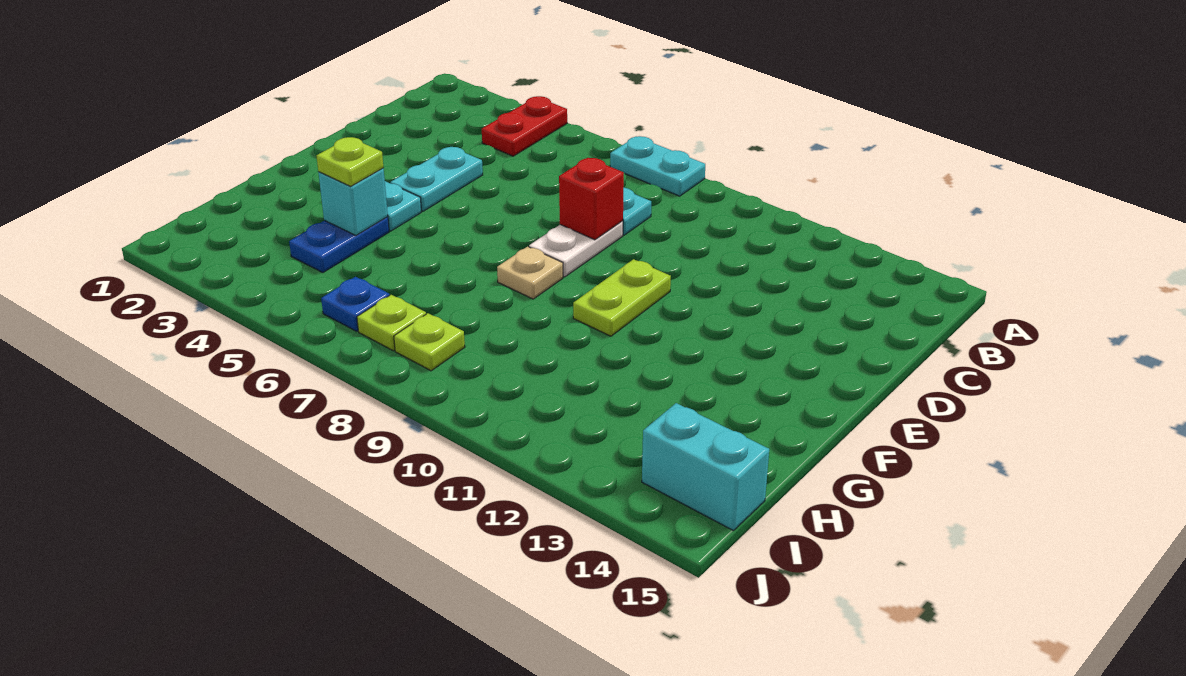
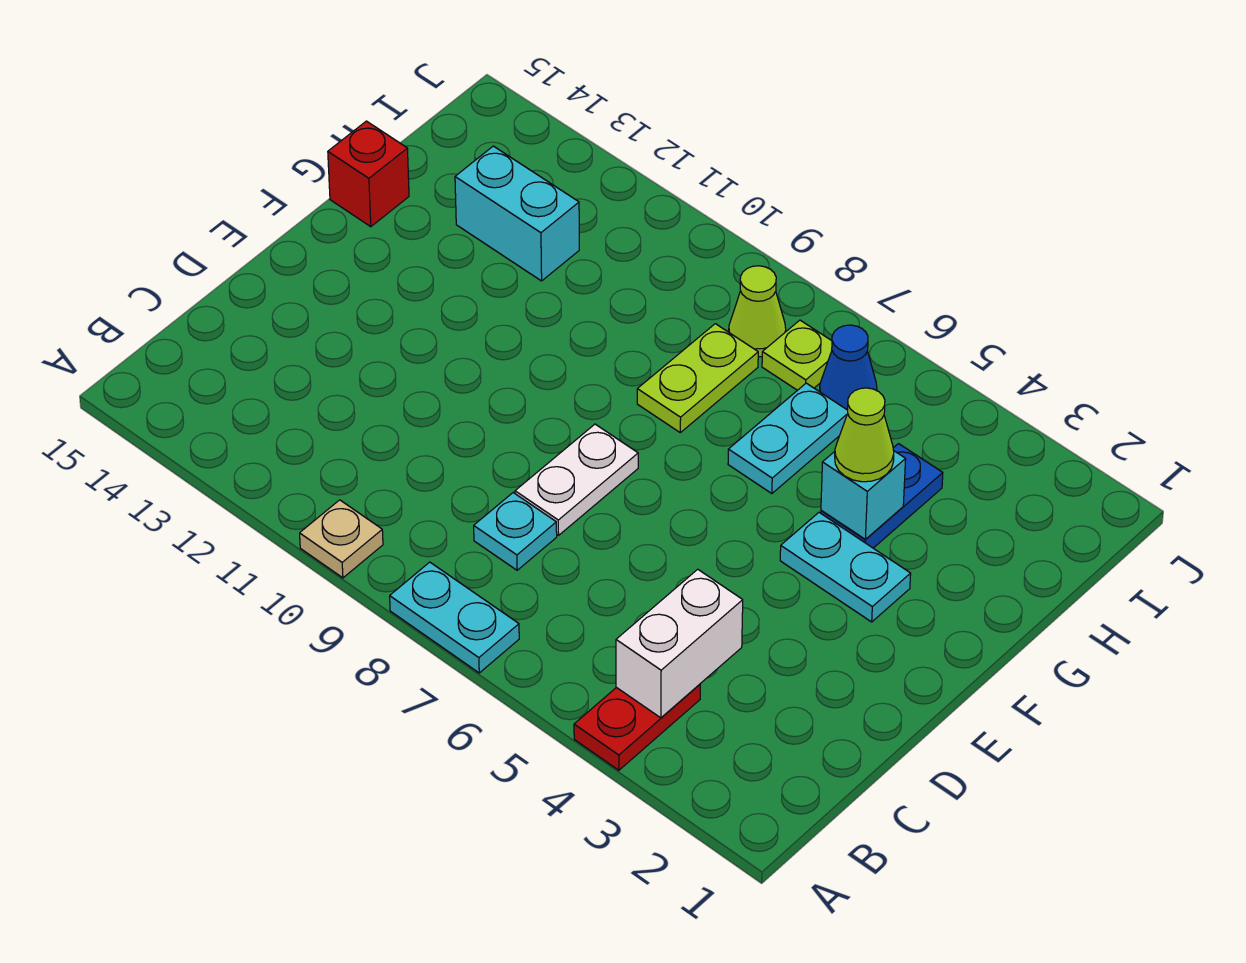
none -> white 1x2 brick [616,569,743,718]
cyan 1x2 plate [390,147,483,211] -> cyan 1x2 plate moved to [728,383,848,494]
red 1x1 brick [559,158,624,240] -> red 1x1 brick moved to [328,121,409,227]
lime 1x2 plate [573,259,671,336] -> lime 1x2 plate moved to [637,324,758,433]
tan 1x1 plate [497,247,563,299] -> tan 1x1 plate moved to [300,500,383,578]
lime 1x1 plate [317,137,384,186] -> lime 1x1 cone [835,388,894,482]
blue 1x1 plate [321,277,390,331] -> blue 1x1 cone [819,325,877,410]
lime 1x1 plate [394,313,465,371] -> lime 1x1 cone [729,266,786,357]
cyan 1x2 brick [642,403,769,531] -> cyan 1x2 brick moved to [455,146,579,281]

